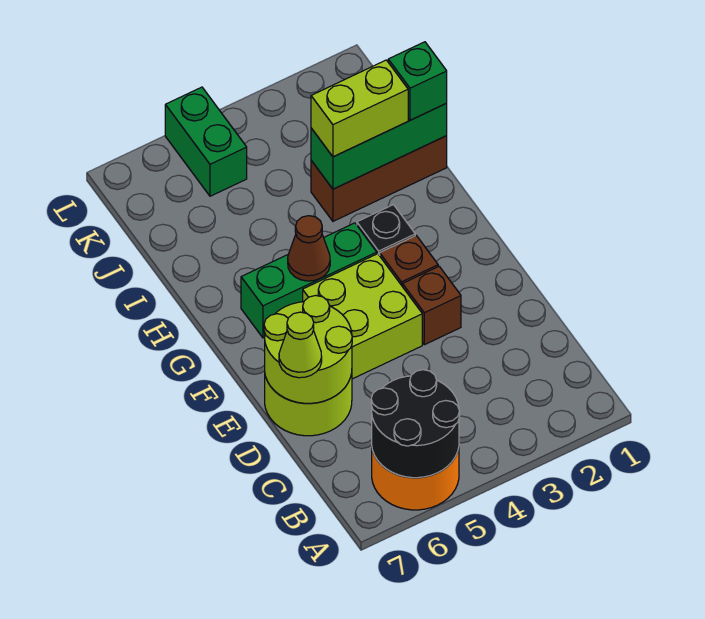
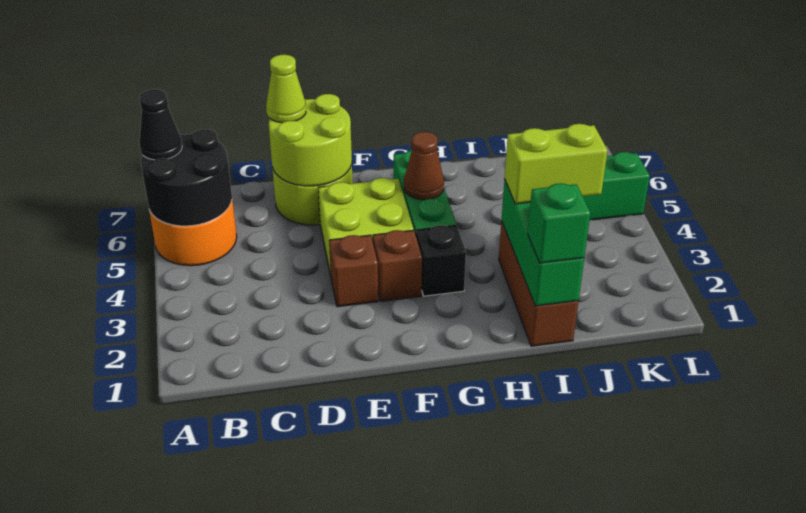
none -> black 1x1 cone [139,89,182,160]
lime 1x2 brick [311,60,408,157] -> lime 1x2 brick turned to [505,124,608,204]

